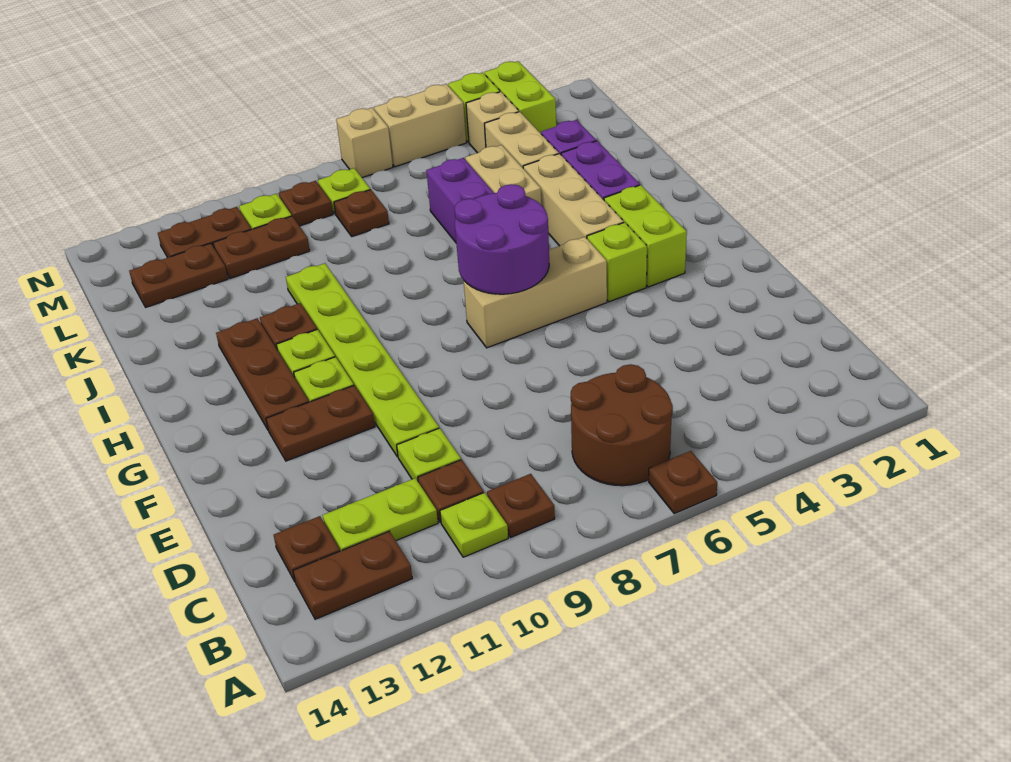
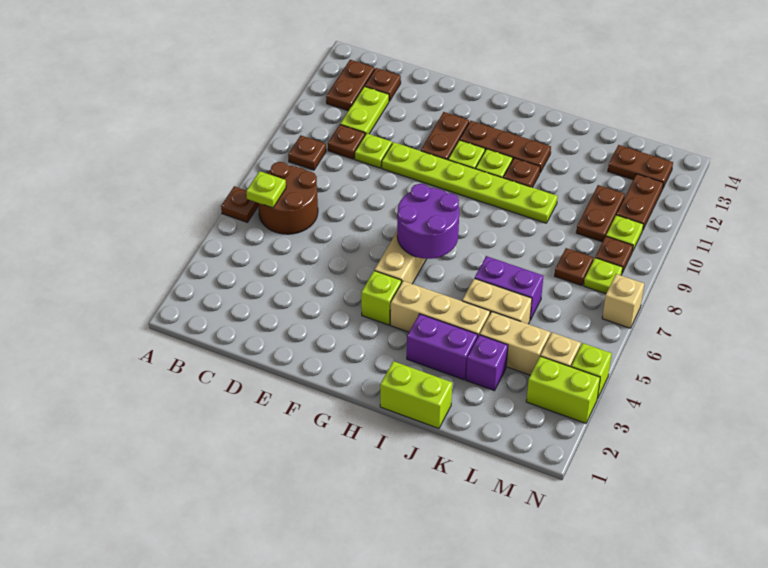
lime 1x1 plate [440,493,508,557] -> lime 1x1 plate moved to [246,171,286,208]
lime 1x2 brick [604,185,687,287] -> lime 1x2 brick moved to [380,361,452,428]
brown 1x2 plate [129,243,228,307] -> brown 1x2 plate turned to [608,145,673,188]
tan 1x2 brick [374,84,466,167] -> none

